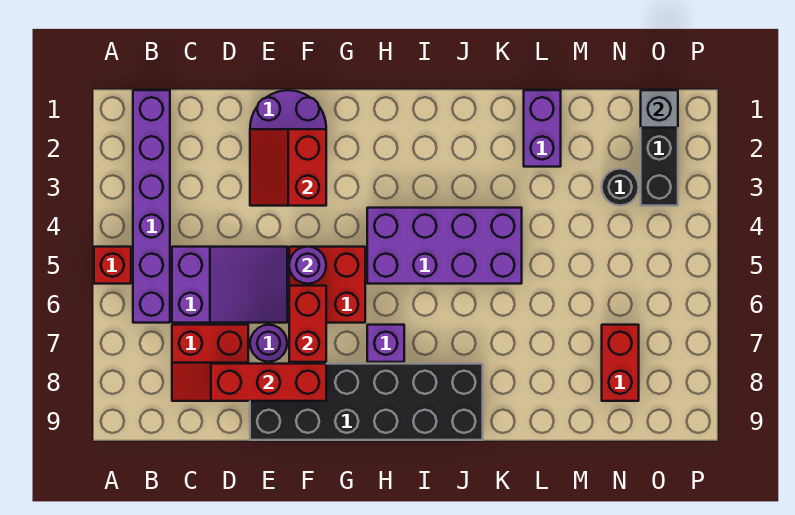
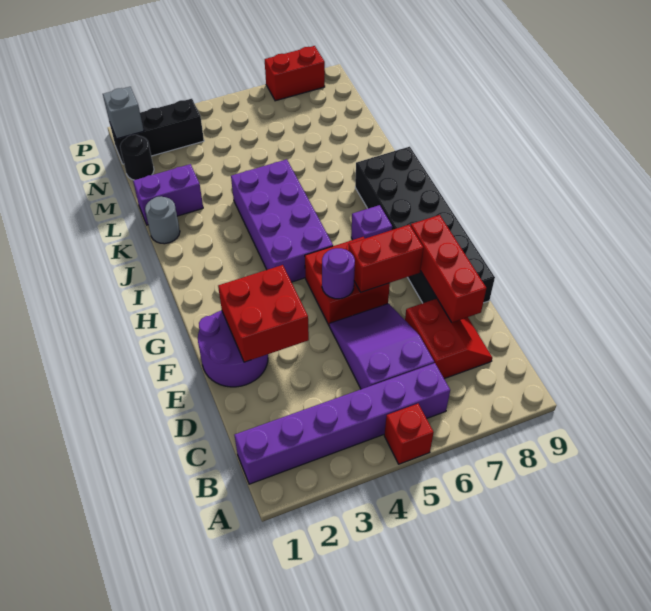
red 2x2 slope [250,129,326,206] -> red 2x2 brick [218,265,309,362]
purple 1x1 round brick [250,325,287,362] -> none
none -> grey 1x1 round brick [145,196,180,244]
black 1x1 round brick [602,169,639,206] -> black 1x1 round brick moved to [120,135,154,180]
red 1x2 brick [602,325,639,401] -> red 1x2 brick moved to [265,46,325,101]

